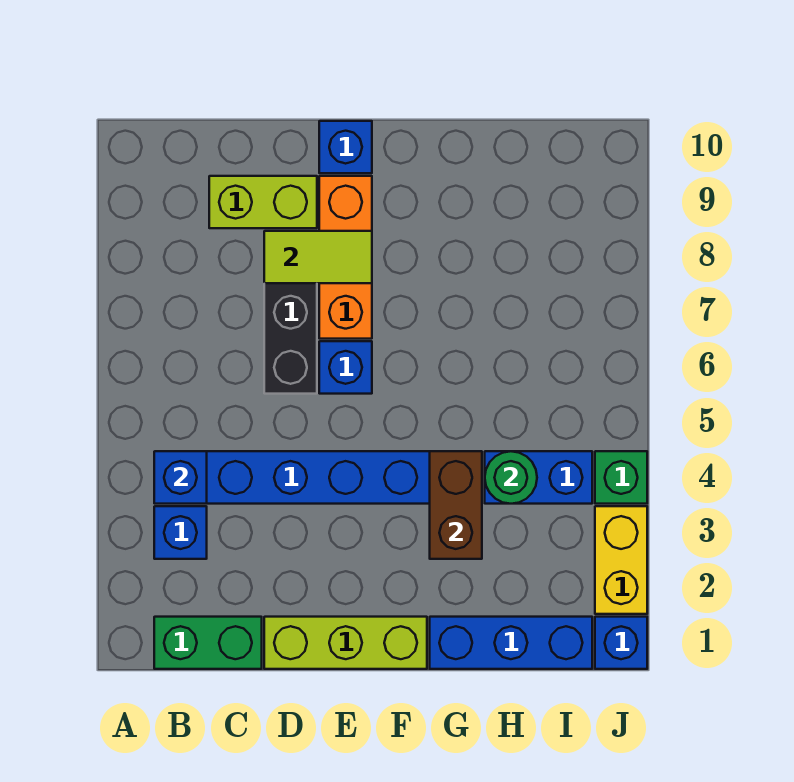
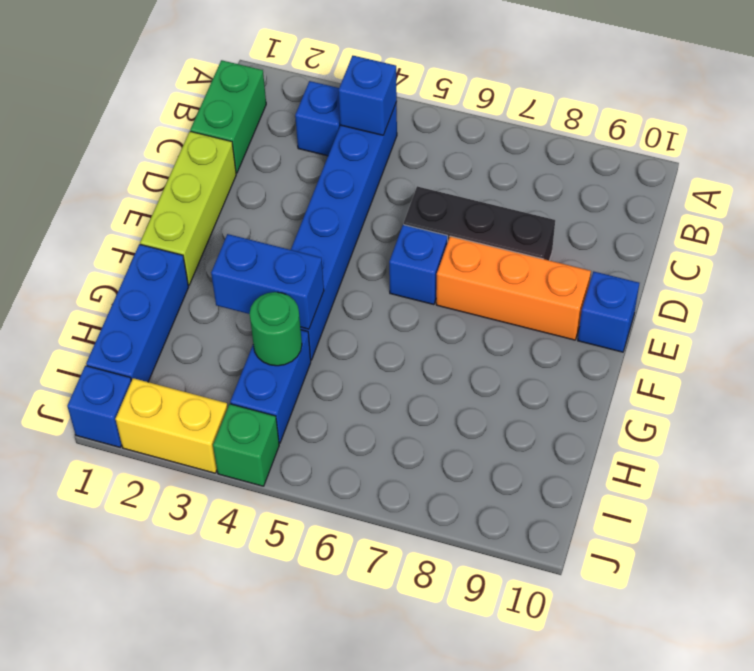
lime 1x2 brick [209,176,317,228] -> none
lime 1x2 tile [264,231,372,283] -> none
brown 1x2 brick [430,451,482,559] -> blue 1x2 brick [211,234,324,329]

